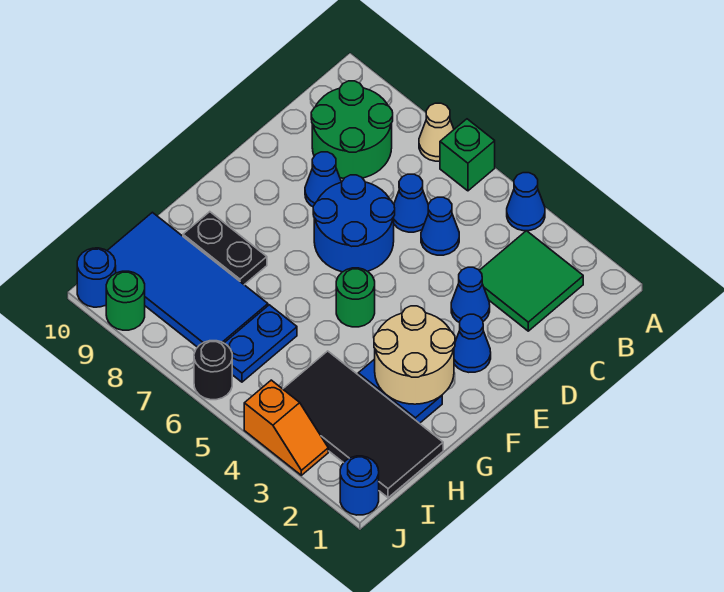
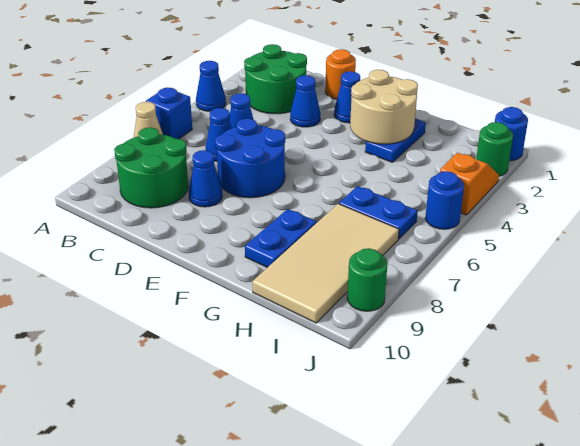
green 1x1 brick [440,119,495,191] -> blue 1x1 brick [146,88,192,139]
green 2x2 tile [479,231,583,331] -> green 2x2 round brick [244,44,307,114]
none -> orange 1x1 round brick [325,49,356,99]
green 1x1 round brick [336,268,375,327] -> green 1x1 round brick moved to [476,122,513,176]
black 1x2 plate [183,212,267,285] -> blue 1x2 plate [245,209,316,268]
black 2x4 tile [283,351,443,498] -> none
blue 2x4 tile [107,212,268,347] -> tan 2x4 tile [252,204,399,323]
black 1x1 round brick [194,341,232,400] -> none
blue 1x1 round brick [77,248,116,307] -> blue 1x1 round brick moved to [425,171,464,229]

